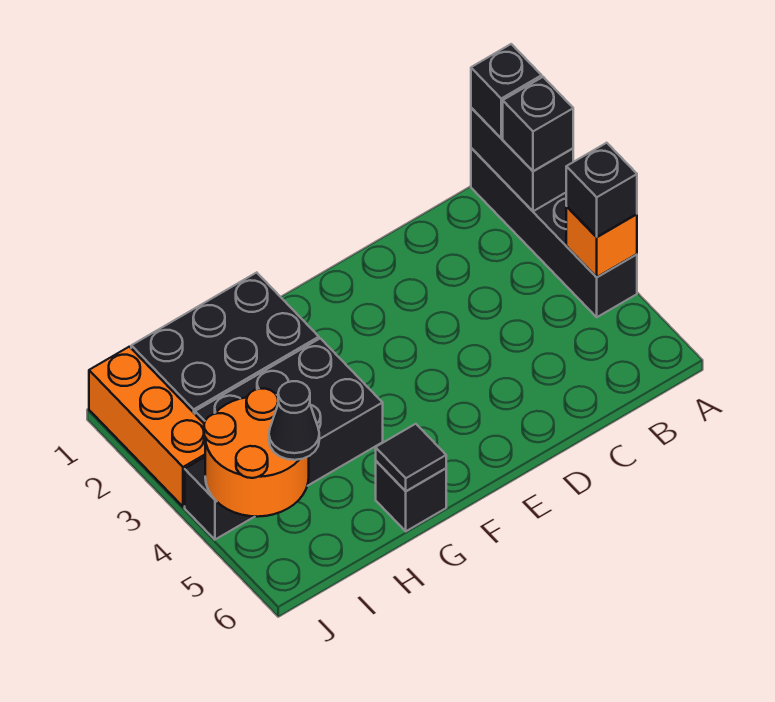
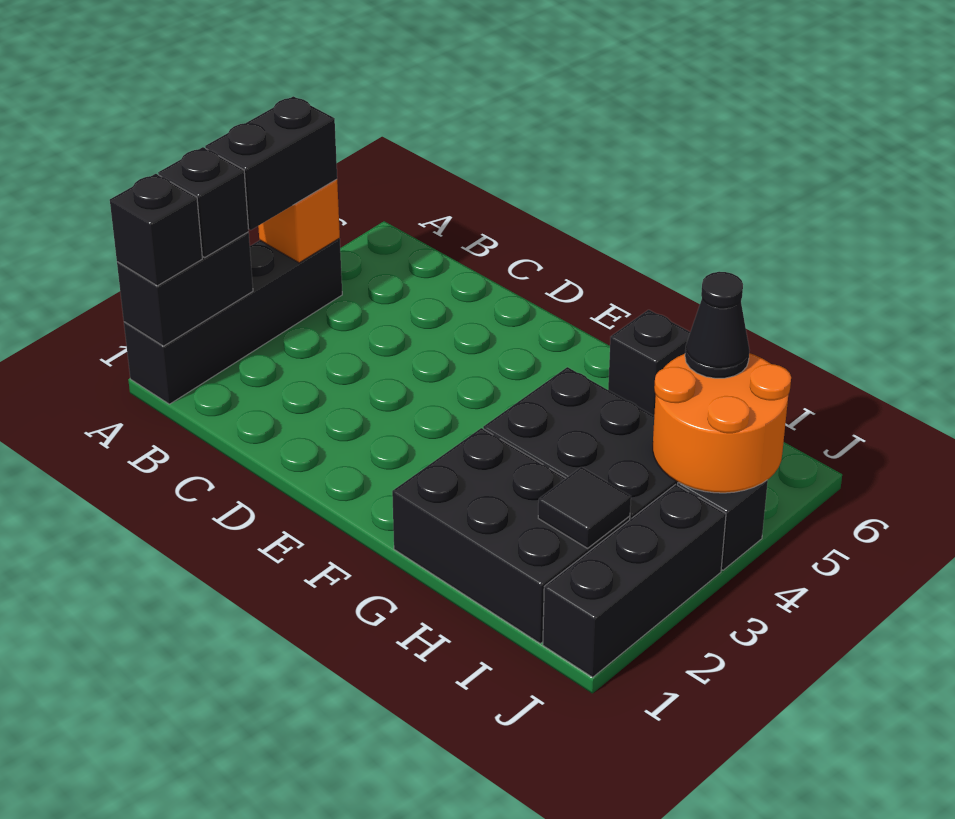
black 1x1 brick [566,143,637,237] -> black 1x2 brick [205,96,337,230]
black 1x1 tile [376,424,446,491] -> black 1x1 tile moved to [538,467,631,548]
orange 1x3 brick [89,347,205,507] -> black 1x3 brick [543,484,726,677]

